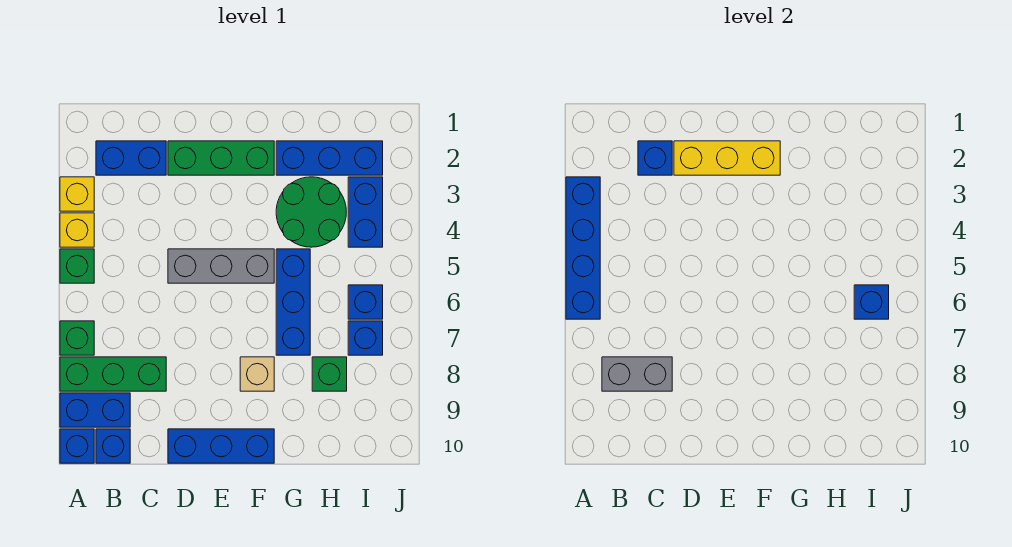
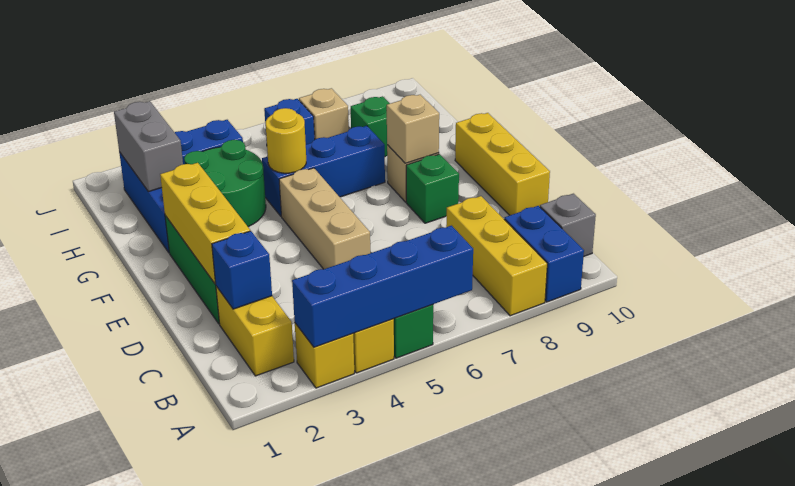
green 1x1 brick [60,321,94,355] -> green 1x1 brick moved to [406,154,459,223]
green 1x3 brick [60,357,166,391] -> yellow 1x3 brick [446,196,547,316]
blue 1x1 brick [60,429,94,463] -> none
blue 1x2 brick [96,141,166,175] -> yellow 1x2 brick [216,286,294,376]
grey 1x2 brick [602,357,672,391] -> grey 1x2 brick moved to [114,101,183,192]
blue 1x1 brick [96,429,130,463] -> grey 1x1 brick [540,194,596,256]
grey 1x3 brick [168,249,274,283] -> tan 1x3 brick [279,168,370,269]
blue 1x3 brick [168,429,274,463] -> yellow 1x3 brick [455,113,550,215]
none -> tan 1x1 brick [387,95,439,163]
none -> yellow 1x1 round brick [266,108,306,173]
blue 1x1 brick [854,285,889,319] -> none
blue 1x1 brick [348,321,383,355] -> tan 1x1 brick [299,88,349,139]

